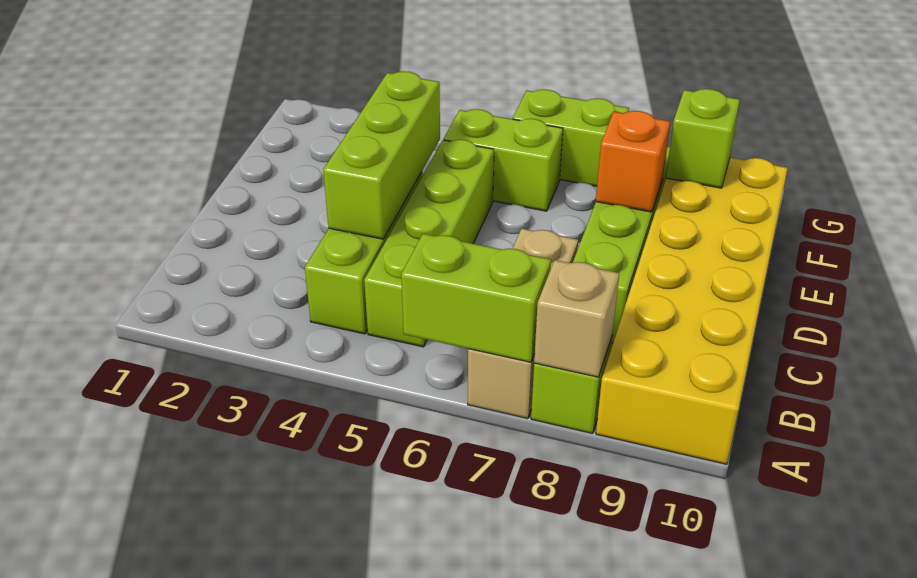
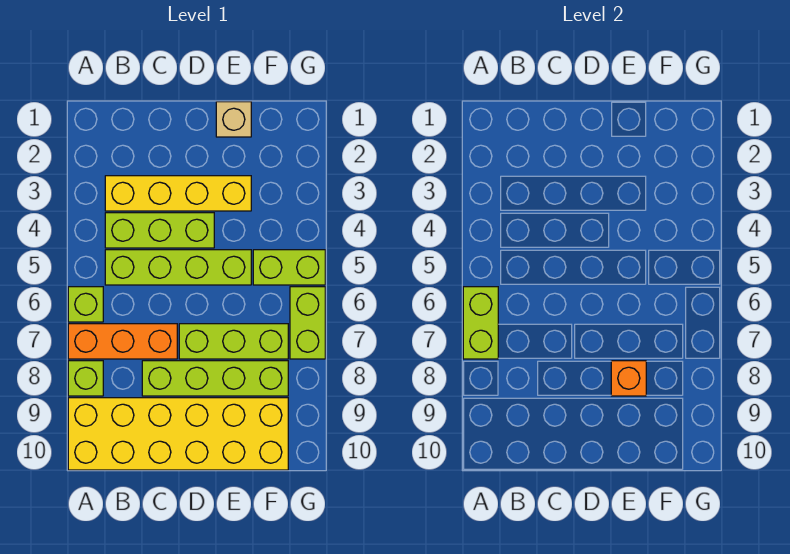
tan 1x3 brick [468,229,578,419] -> orange 1x3 brick [68,324,177,359]
tan 1x1 brick [534,260,619,377] -> tan 1x1 brick moved to [216,102,251,137]
none -> yellow 1x4 brick [105,176,251,211]
lime 1x3 brick [323,71,440,239] -> lime 1x3 brick moved to [179,324,288,359]
lime 1x2 brick [444,109,563,211] -> lime 1x2 brick turned to [253,250,325,285]
lime 1x1 brick [666,89,740,188] -> lime 1x1 brick moved to [68,287,103,322]

